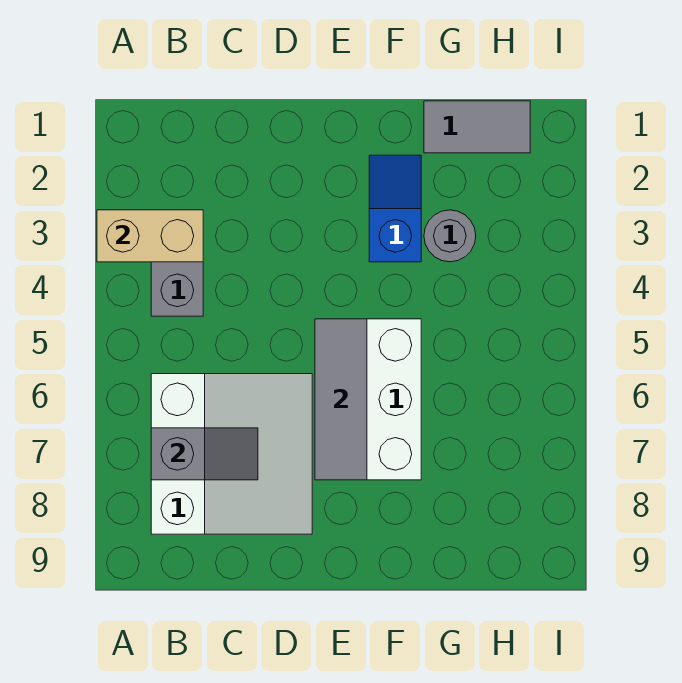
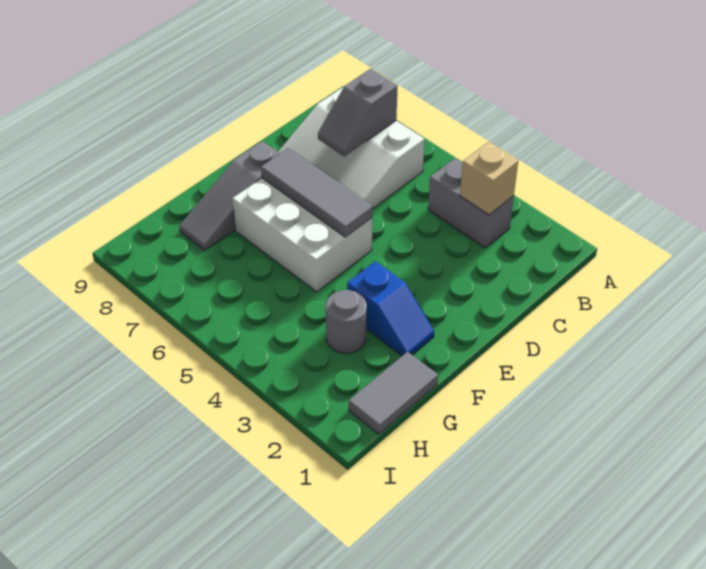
tan 1x2 brick [97,210,203,262] -> tan 1x1 brick [460,142,518,215]
none -> grey 1x3 slope [179,141,280,250]

